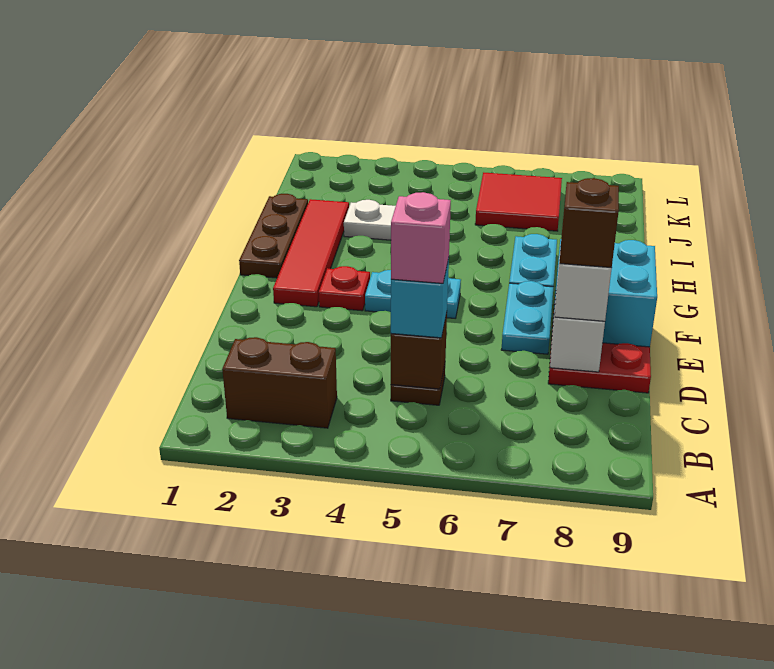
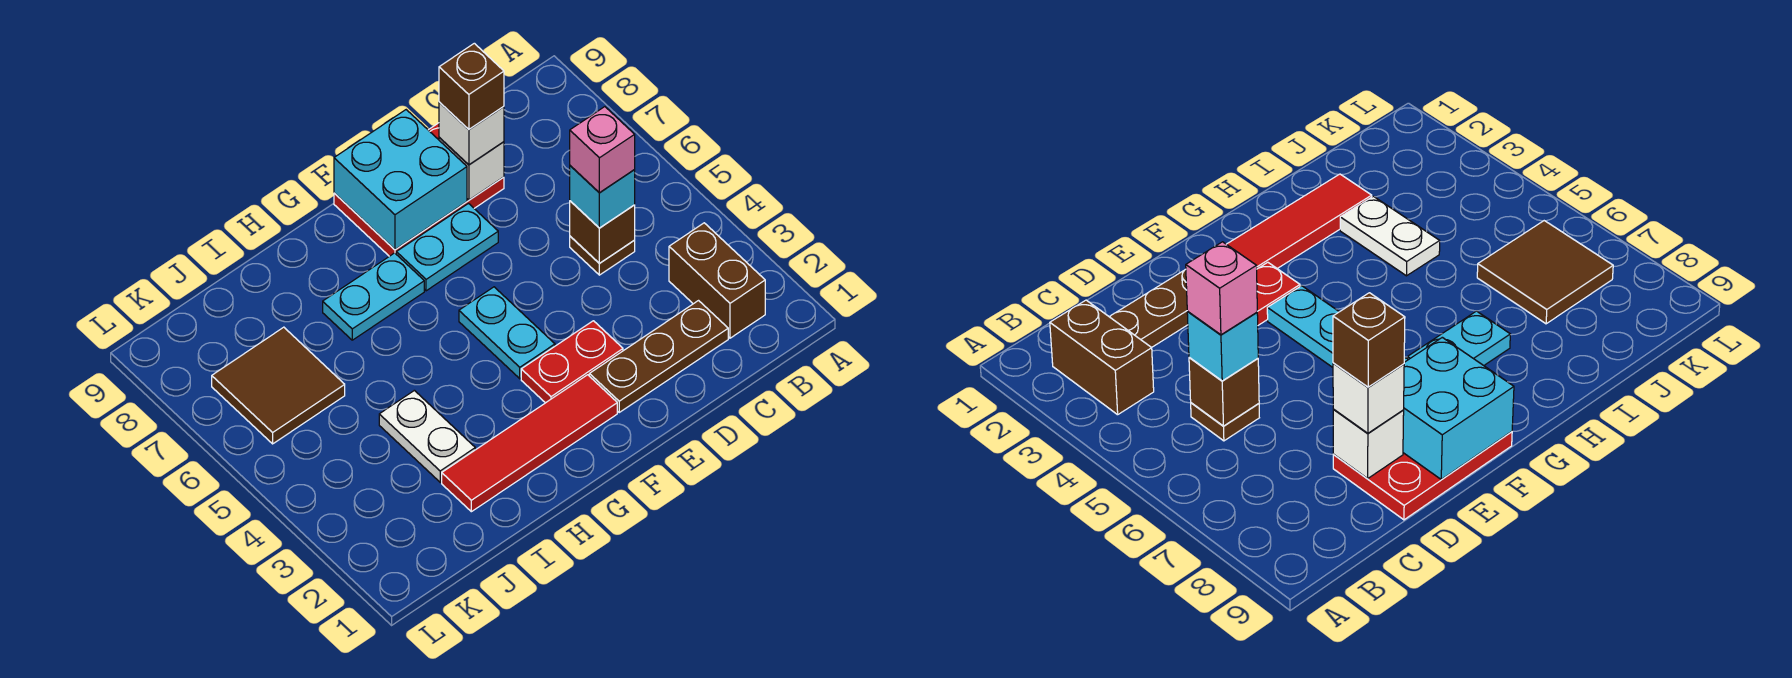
red 1x1 plate [319,266,370,311] -> red 1x2 plate [521,321,623,403]
brown 1x3 plate [239,194,308,278] -> brown 1x3 plate moved to [589,301,728,412]
red 2x2 tile [475,172,562,231] -> brown 2x2 tile [212,327,345,444]

